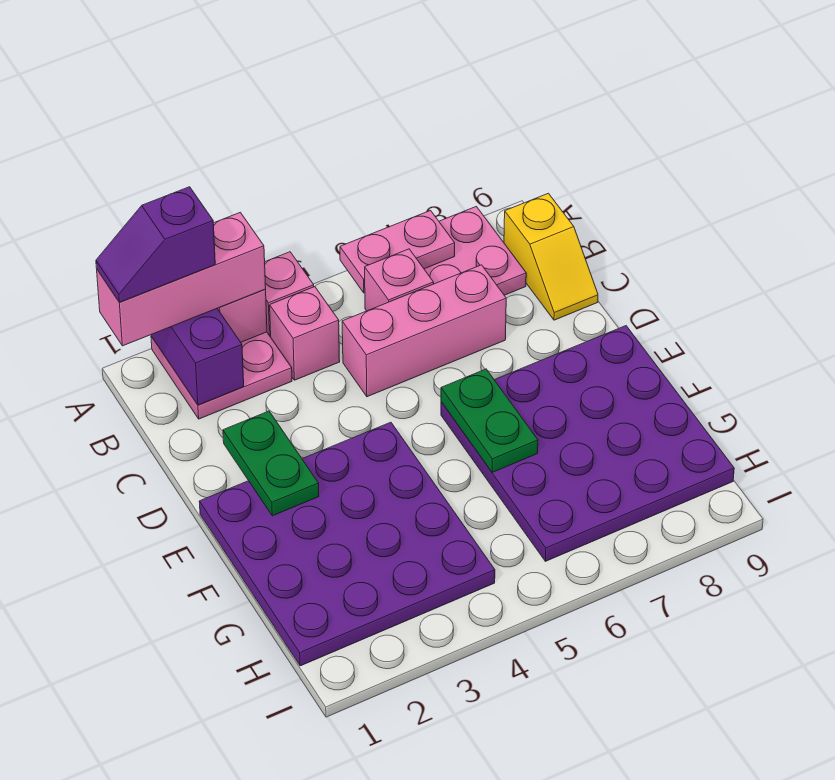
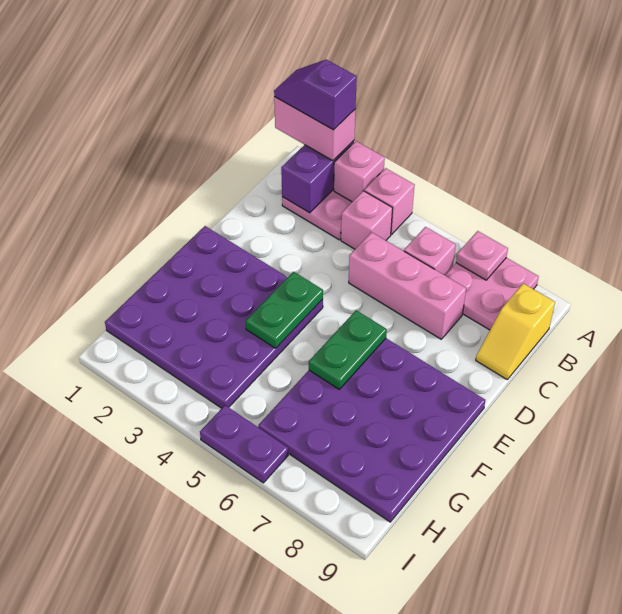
pink 1x3 brick [97,212,266,346] -> pink 1x2 brick [274,97,356,161]
pink 1x2 plate [340,211,455,293] -> pink 1x1 plate [456,231,508,280]
green 1x2 plate [223,411,319,516] -> green 1x2 plate moved to [246,272,323,348]
none -> purple 1x2 plate [200,405,288,483]

